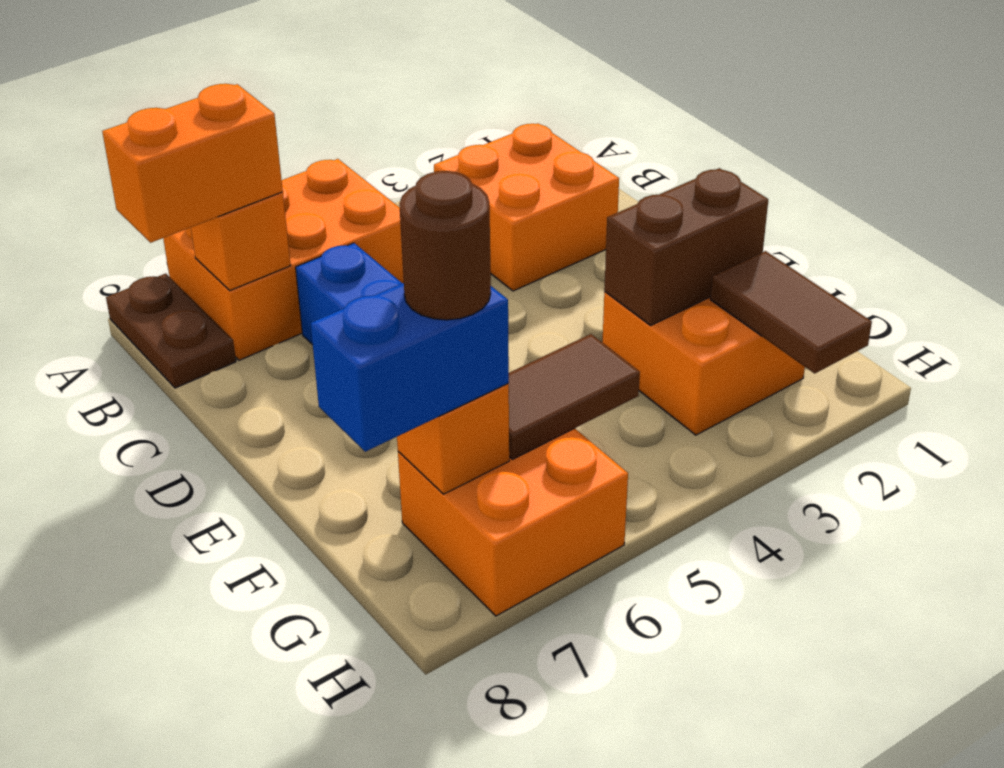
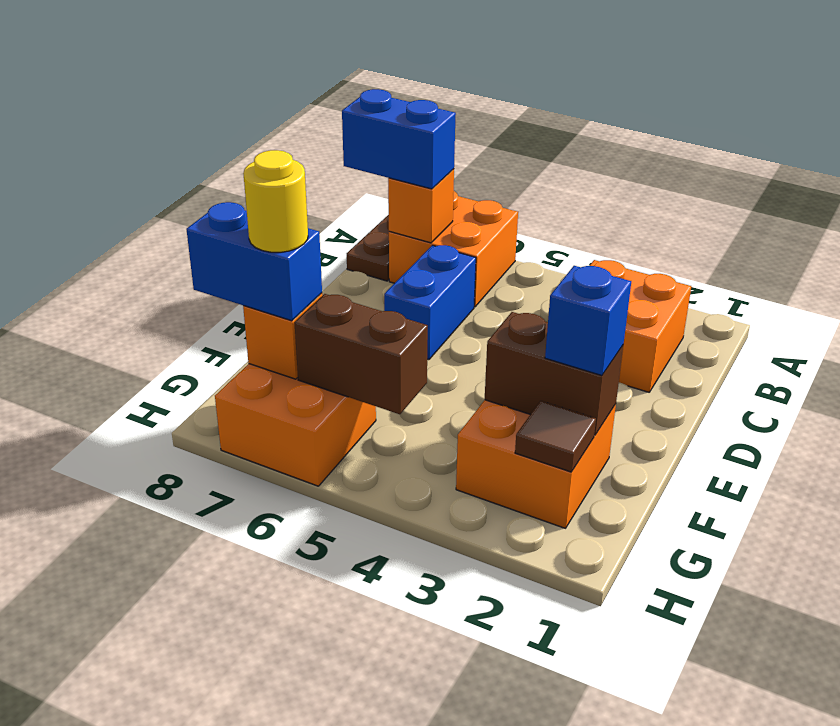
orange 2x3 brick [163,159,404,360] -> orange 2x2 brick [389,191,518,307]
orange 1x2 brick [102,84,283,243] -> blue 1x2 brick [342,89,456,189]
none -> blue 1x1 brick [545,266,631,376]
brown 1x2 tile [710,251,872,373] -> brown 1x1 tile [515,401,596,472]
brown 1x2 tile [508,334,640,459] -> brown 1x2 brick [294,294,428,414]
brown 1x1 round brick [399,171,491,320] -> yellow 1x1 round brick [243,150,308,252]

